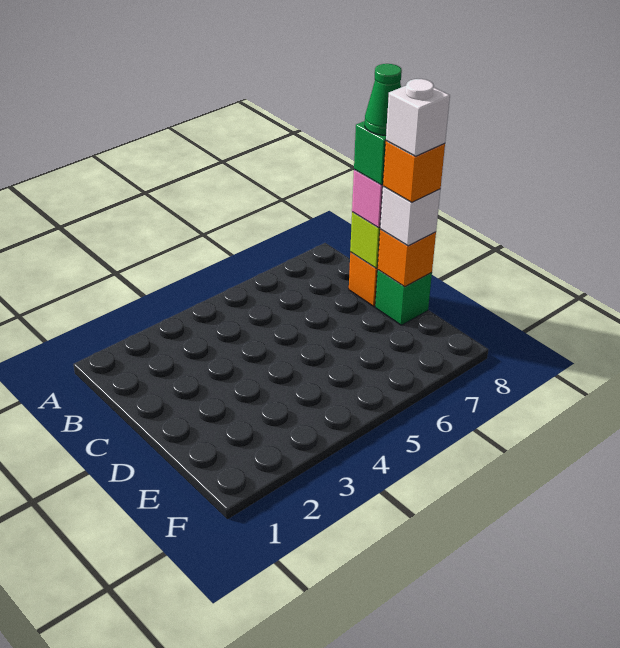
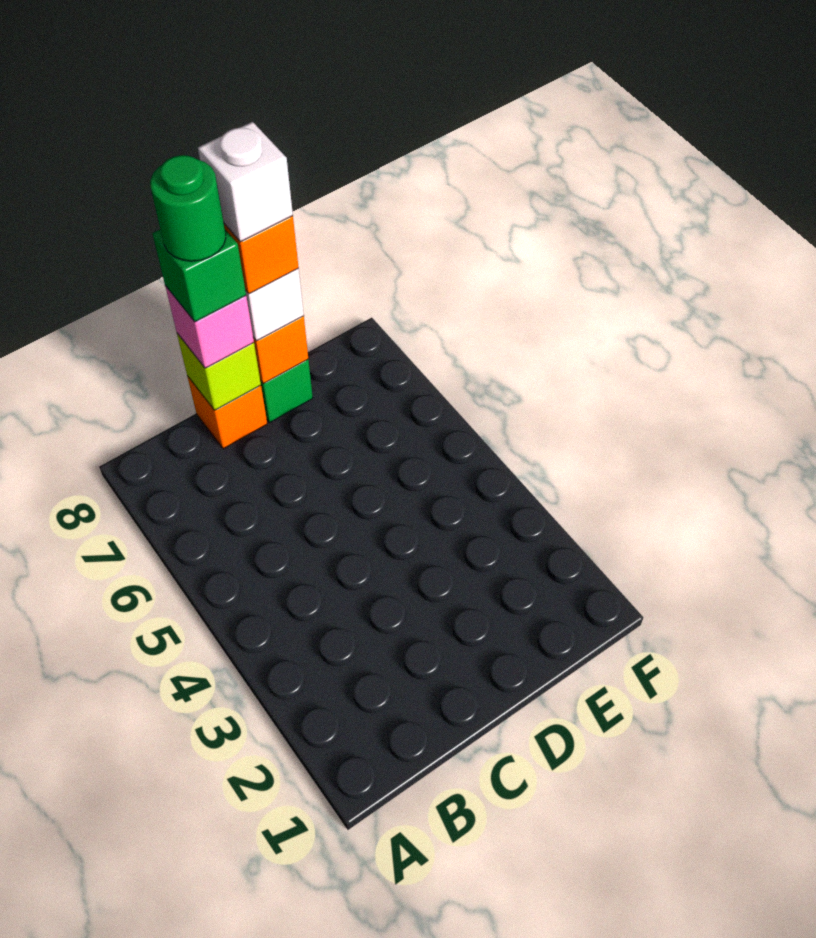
green 1x1 cone [365,64,402,135] -> green 1x1 round brick [150,155,226,261]

